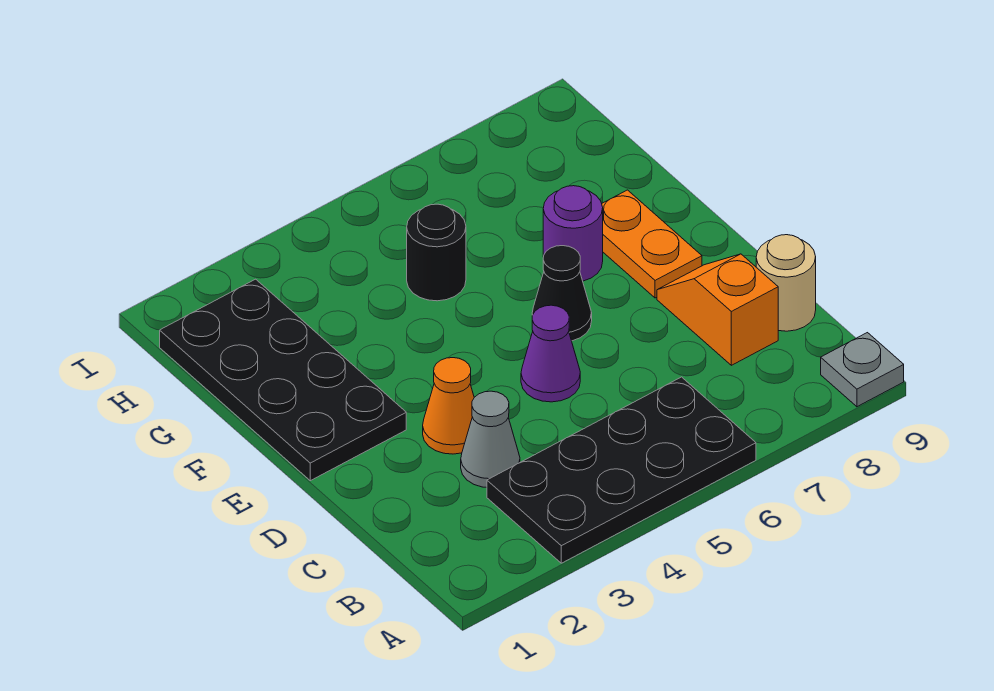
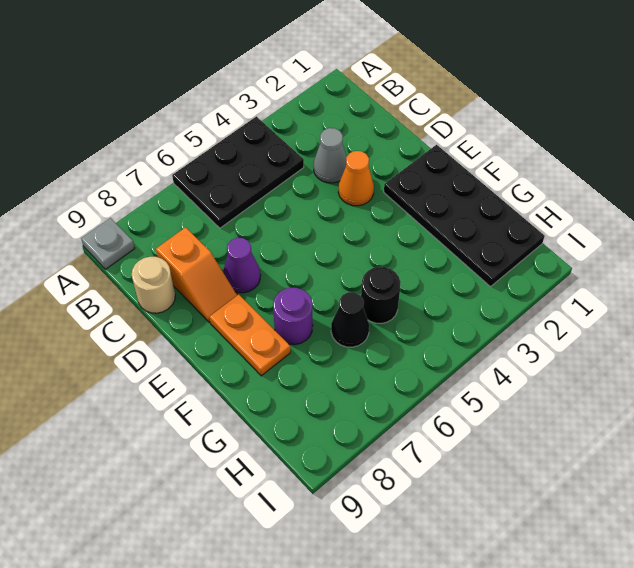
black 2x4 plate [487,377,756,563] -> black 2x3 plate [172,116,304,228]
purple 1x1 cone [521,305,580,402] -> purple 1x1 cone moved to [223,238,261,293]
black 1x1 cone [532,246,592,341] -> black 1x1 cone moved to [331,292,369,347]

